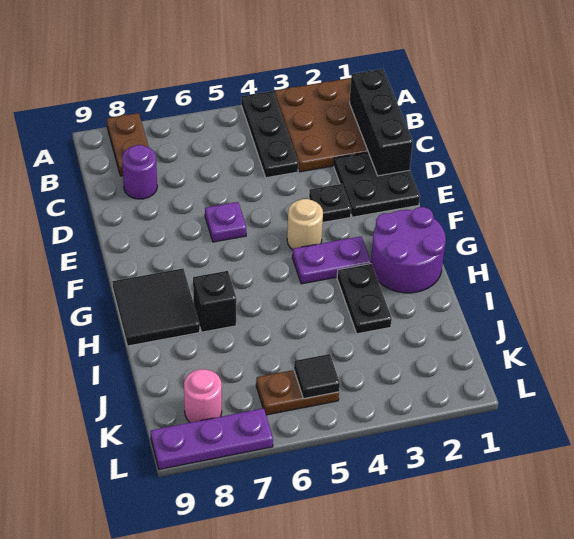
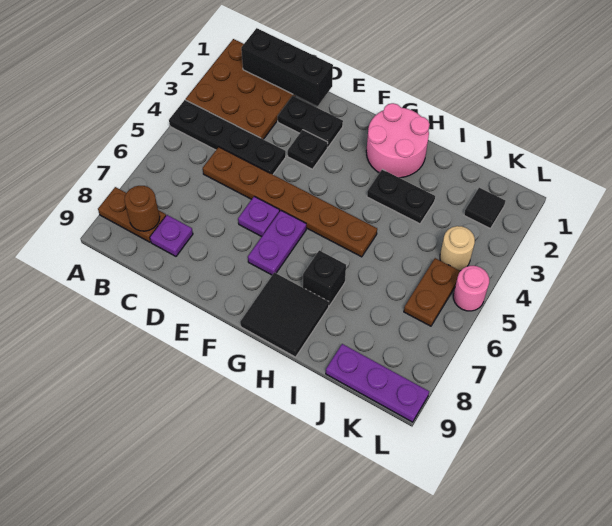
black 1x3 plate [241,91,298,178] -> black 1x4 plate [169,100,286,174]
none -> brown 1x1 round brick [124,186,160,231]
none -> brown 1x6 plate [203,147,377,257]
purple 1x1 round brick [122,145,157,199] -> purple 1x1 plate [150,215,193,256]
black 2x2 plate [334,152,420,217] -> black 1x2 plate [278,96,343,147]
tan 1x1 round brick [287,199,323,250] -> tan 1x1 round brick moved to [440,226,475,271]
purple 2x2 round brick [371,207,446,293] -> pink 2x2 round brick [366,103,430,178]
purple 1x2 plate [292,236,371,284] -> purple 1x2 plate moved to [248,211,306,275]
black 1x1 tile [294,354,340,399] -> black 1x1 tile moved to [464,188,505,229]
pink 1x1 round brick [184,369,222,423] -> pink 1x1 round brick moved to [453,266,489,311]
purple 1x3 plate [151,408,273,469] -> purple 1x3 plate turned to [326,344,429,422]

